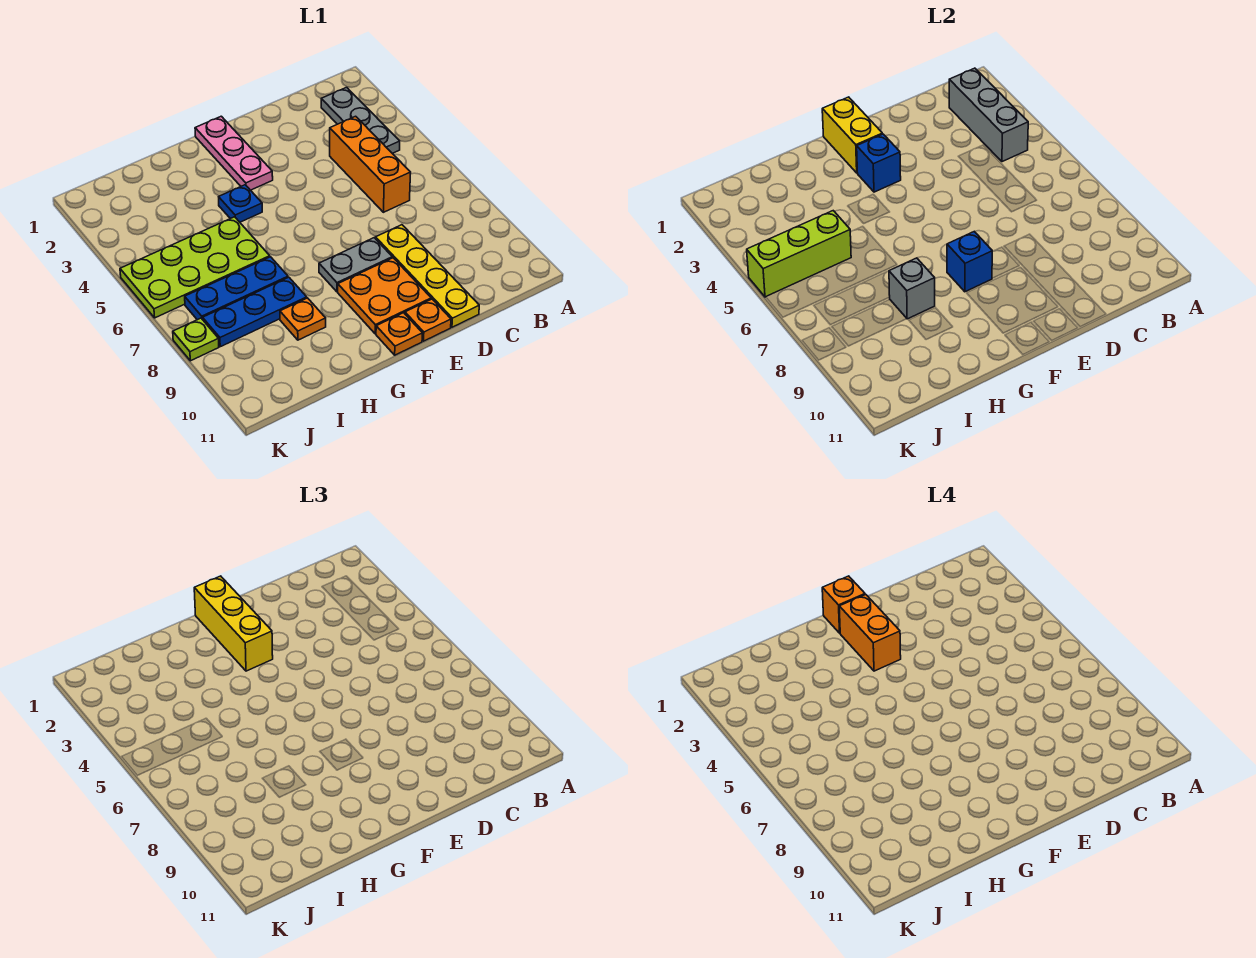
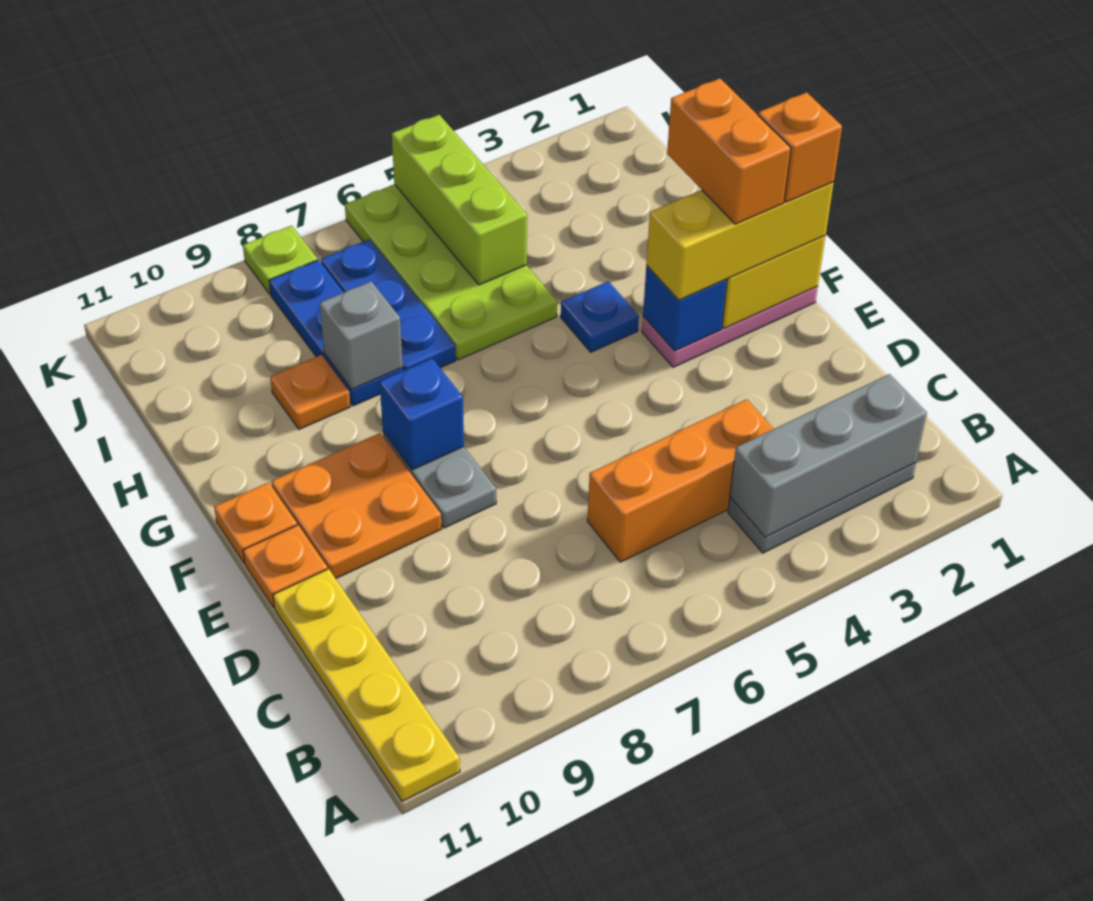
yellow 1x4 plate [376,225,479,327] -> yellow 1x4 plate turned to [273,569,460,801]
orange 1x2 brick [839,595,901,671] -> orange 1x2 brick turned to [667,78,791,224]

